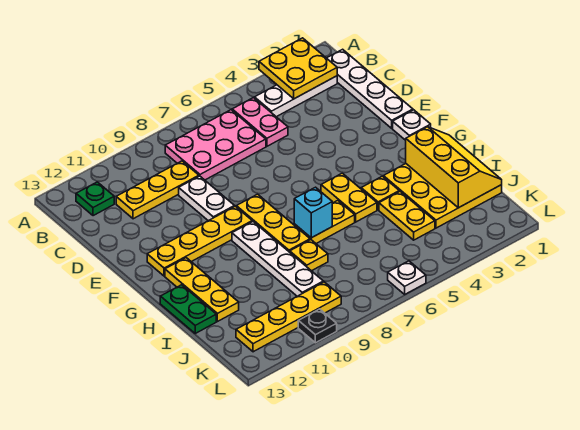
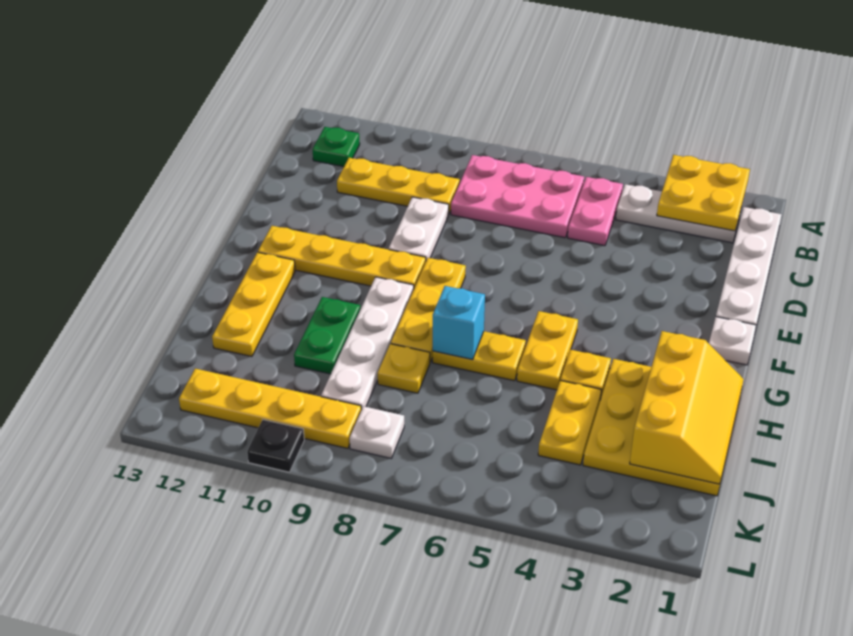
green 1x2 plate [160,285,216,333] -> green 1x2 plate moved to [294,297,361,374]
white 1x1 plate [388,261,426,294] -> white 1x1 plate moved to [350,406,404,458]

